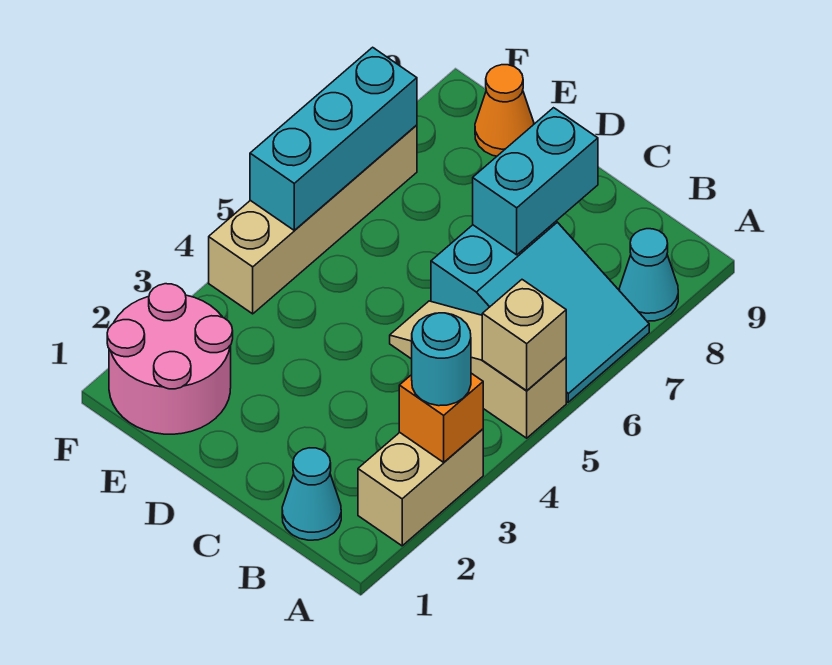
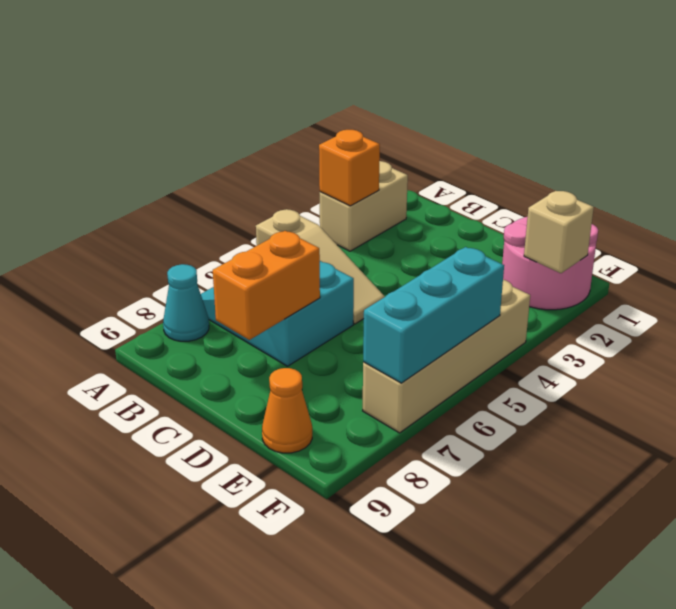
cyan 1x1 round brick [412,313,471,406] -> none
tan 1x1 brick [482,280,566,391] -> tan 1x1 brick moved to [524,191,594,273]
cyan 1x1 cone [282,448,341,540] -> none
cyan 1x2 brick [473,108,598,255] -> orange 1x2 brick [213,231,320,340]

